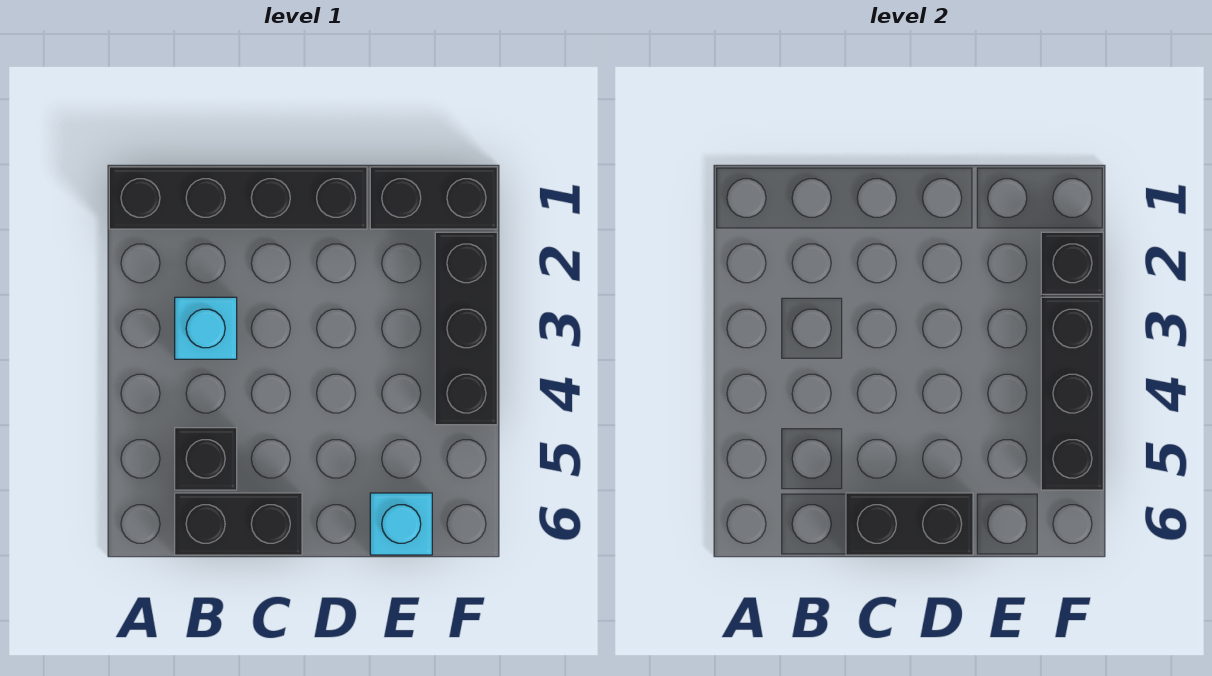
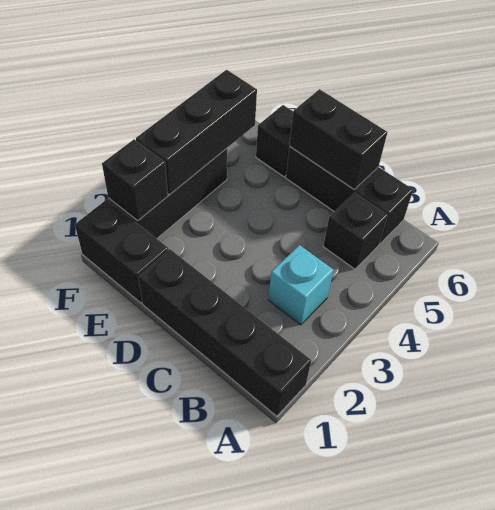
black 1x2 brick [175,493,302,555] -> black 1x3 brick [286,147,413,243]
cyan 1x1 brick [370,493,432,555] -> black 1x1 brick [256,105,293,177]

